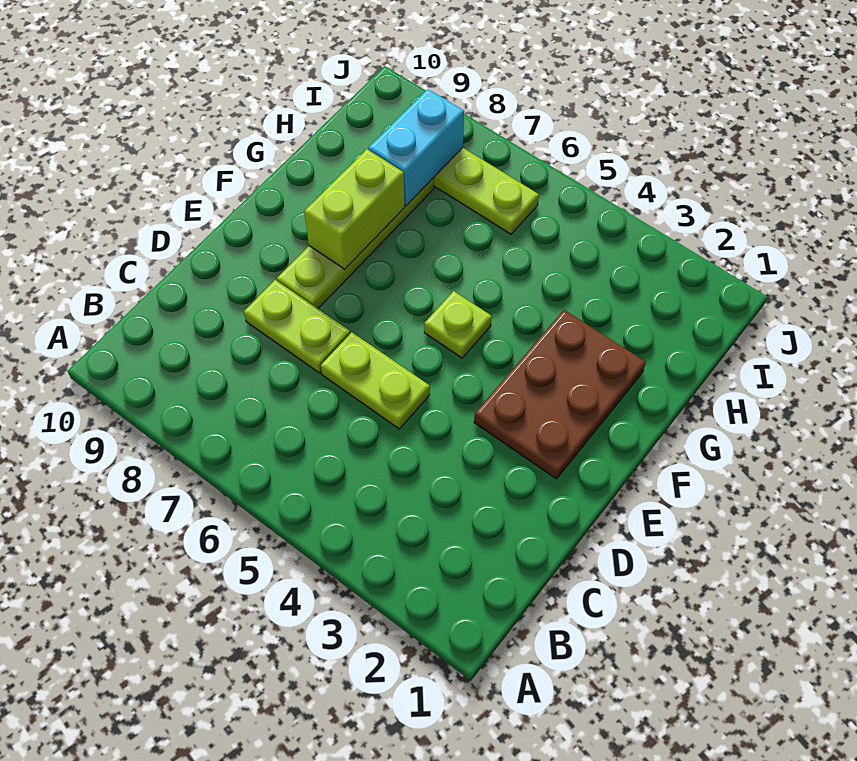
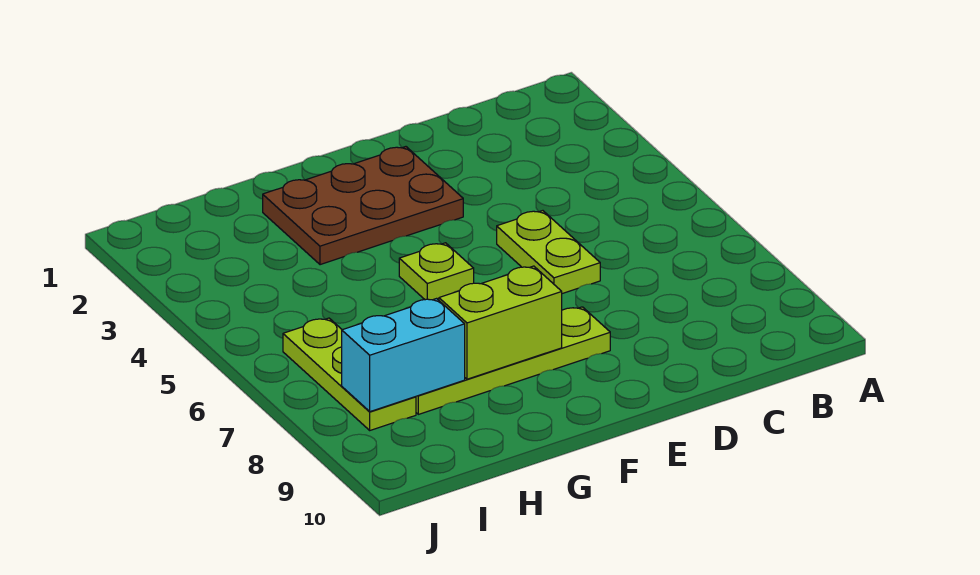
lime 1x2 plate [244,280,350,373] -> none

